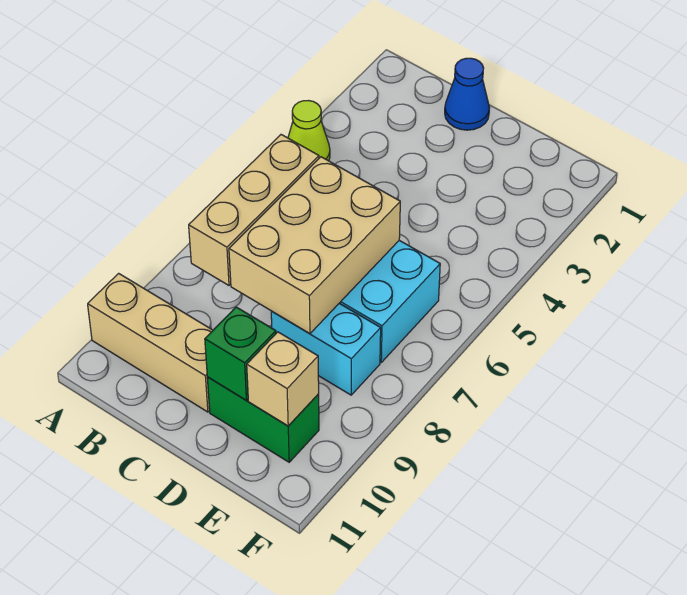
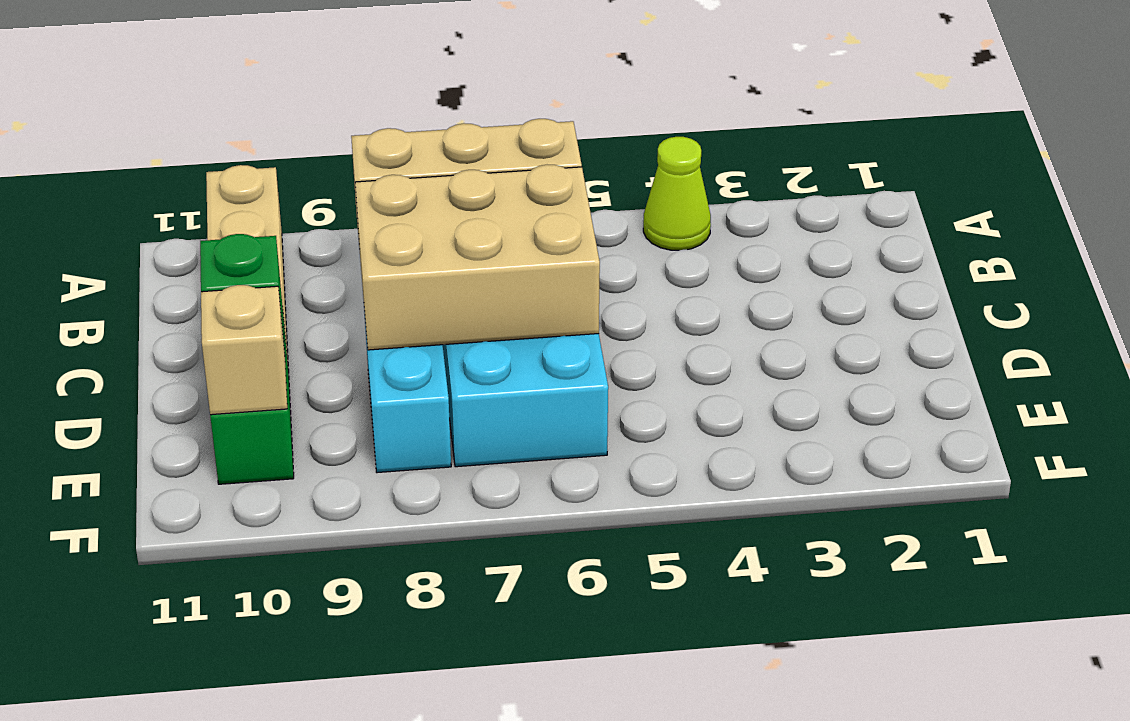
blue 1x1 cone [445,58,490,130] -> none

